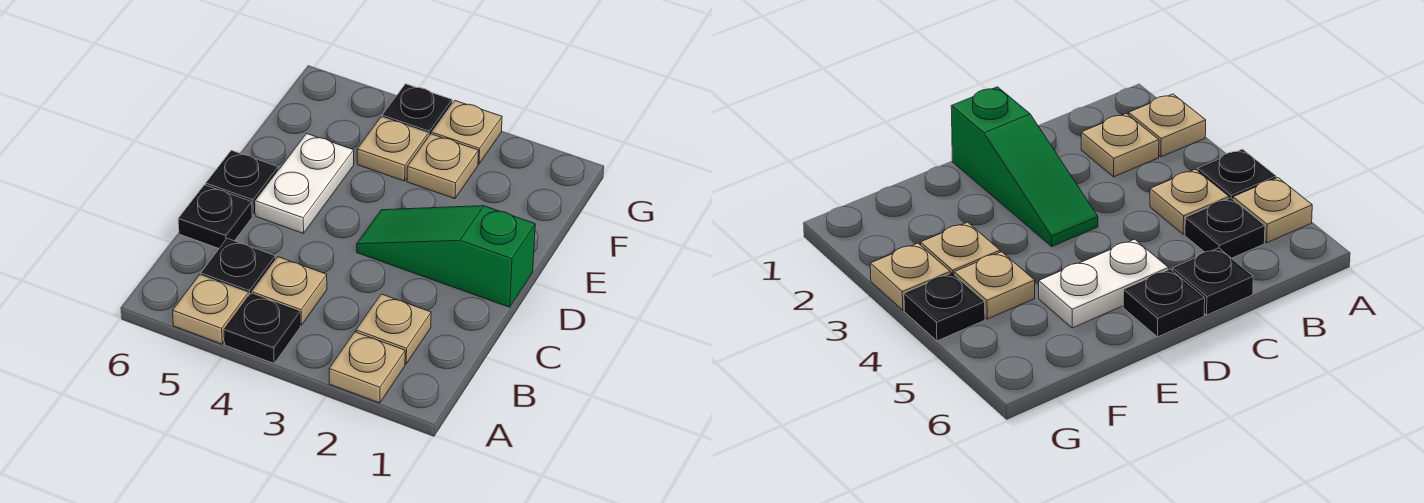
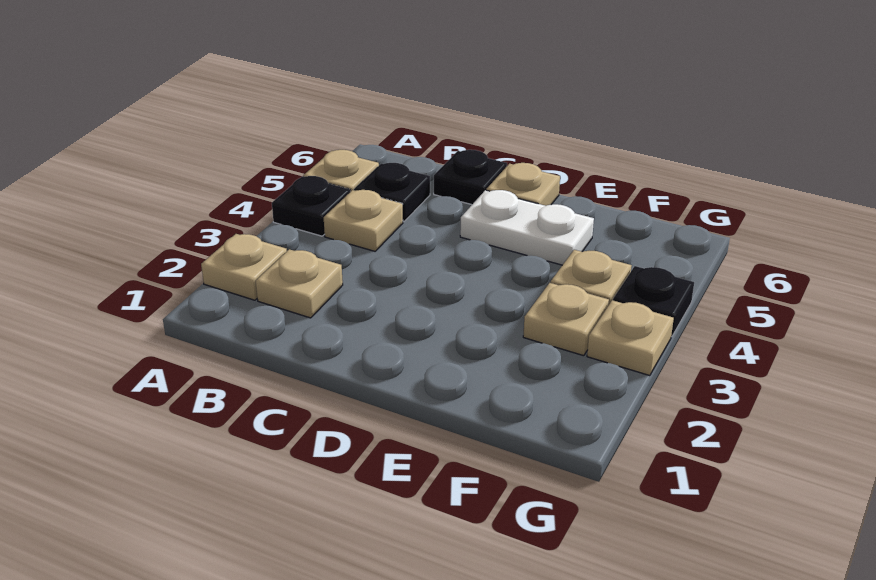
green 1x3 slope [357,206,535,307] -> none
black 1x1 plate [206,150,278,215] -> tan 1x1 plate [486,163,560,206]

